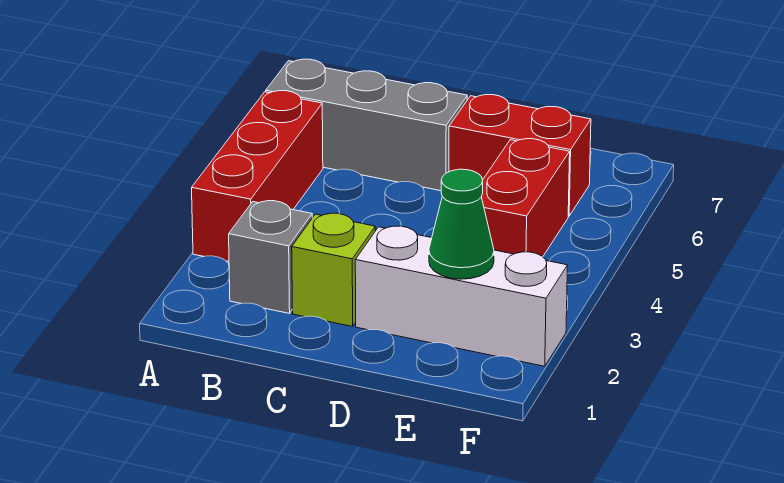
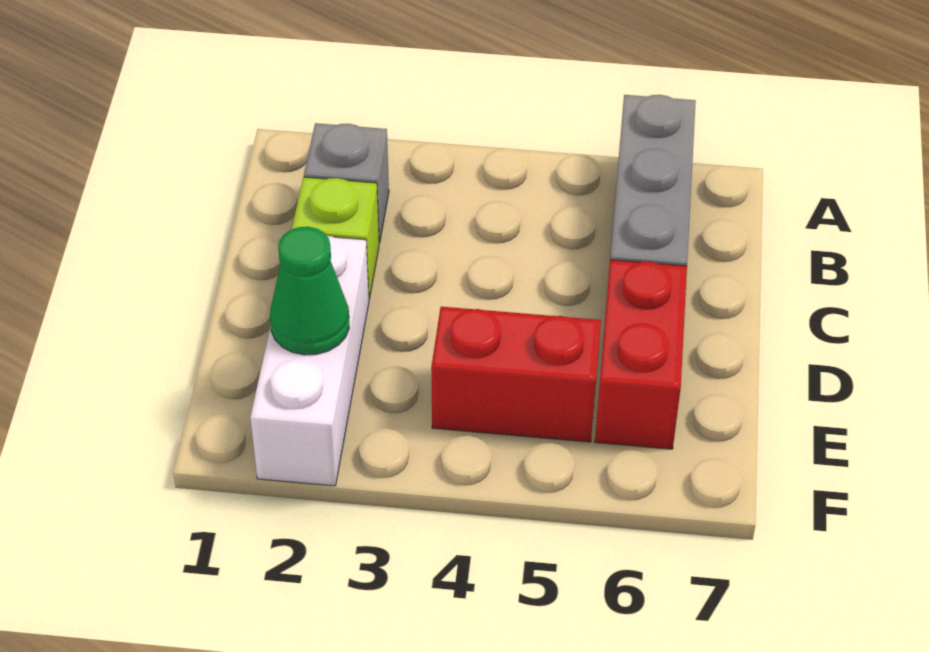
red 1x3 brick [192,91,323,262] -> none

